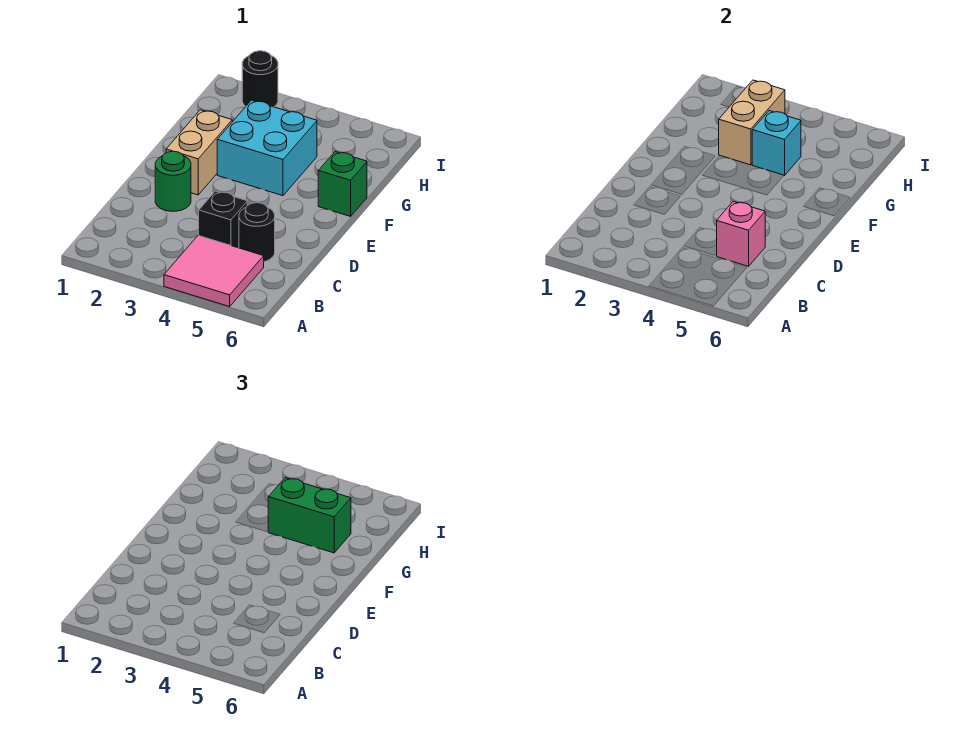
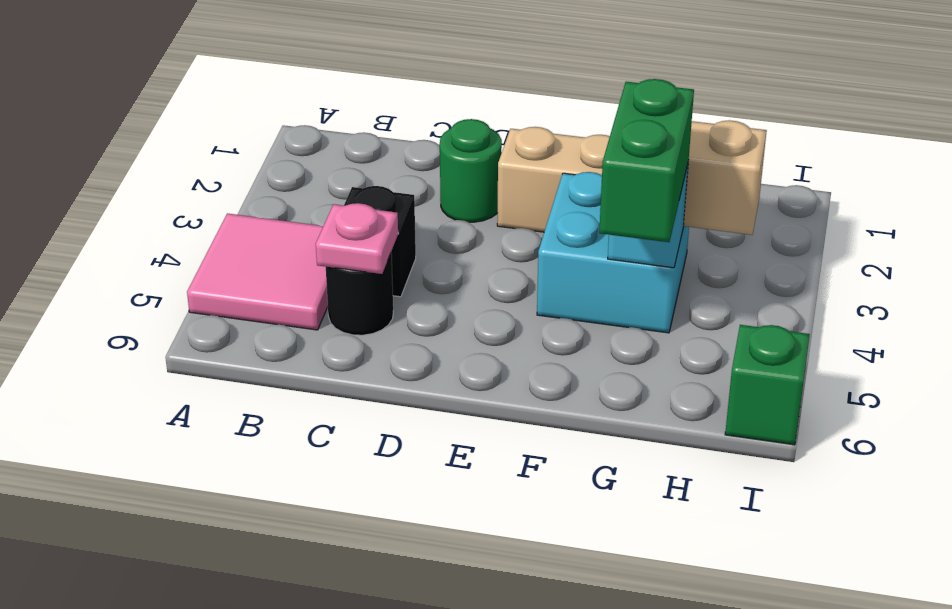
pink 1x1 brick [716,201,765,266] -> pink 1x1 plate [316,203,398,274]
green 1x1 brick [318,152,367,216] -> green 1x1 brick moved to [725,325,810,445]
black 1x1 round brick [242,51,278,107] -> none

